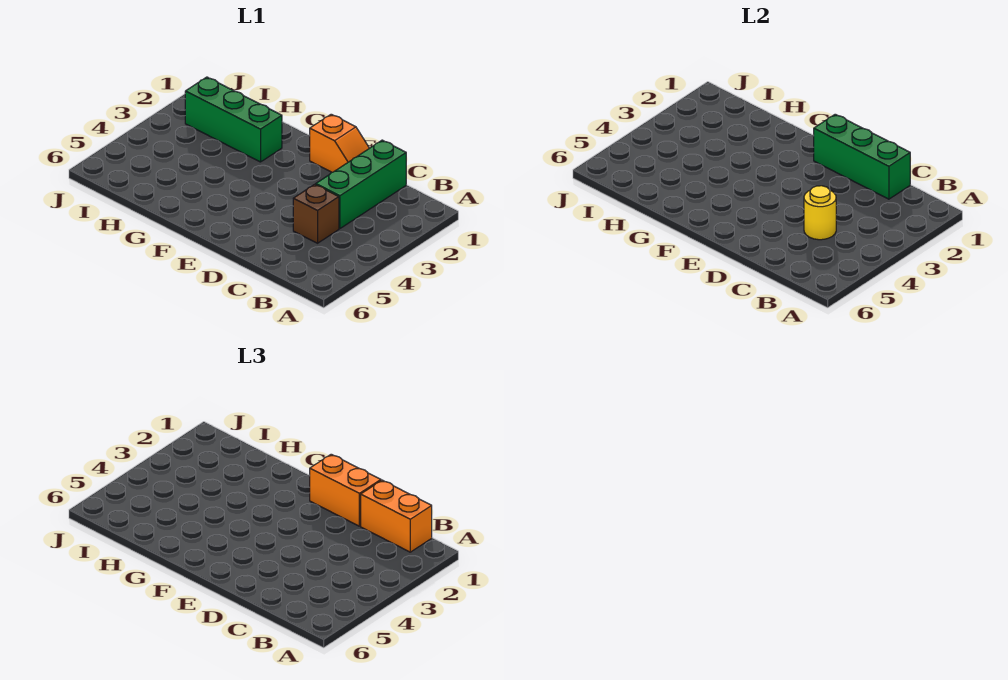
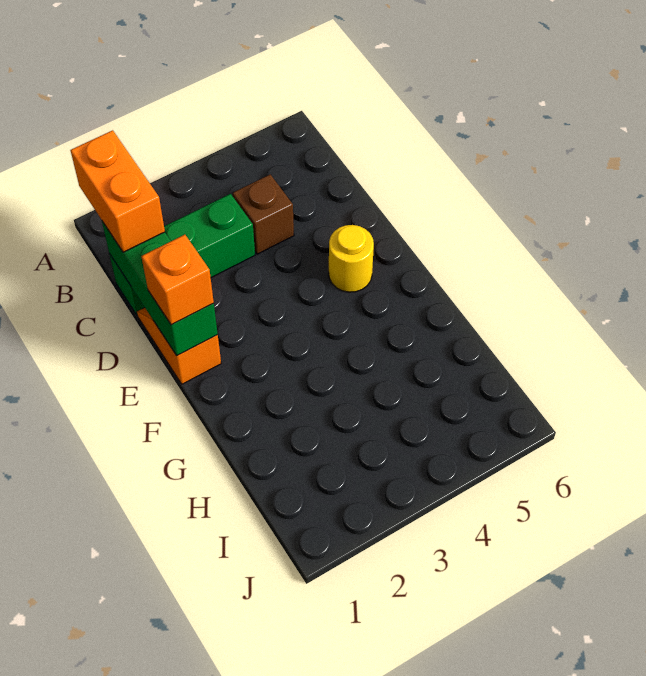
yellow 1x1 round brick [804,186,836,240] -> yellow 1x1 round brick moved to [329,225,374,292]
orange 1x2 brick [310,454,381,526] -> orange 1x1 brick [141,235,214,325]
green 1x3 brick [185,77,282,162] -> none

